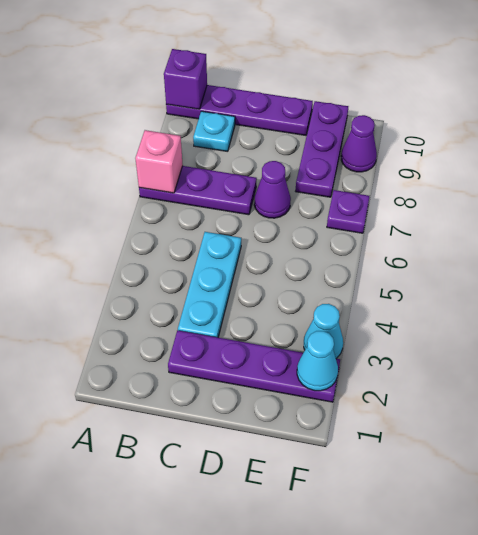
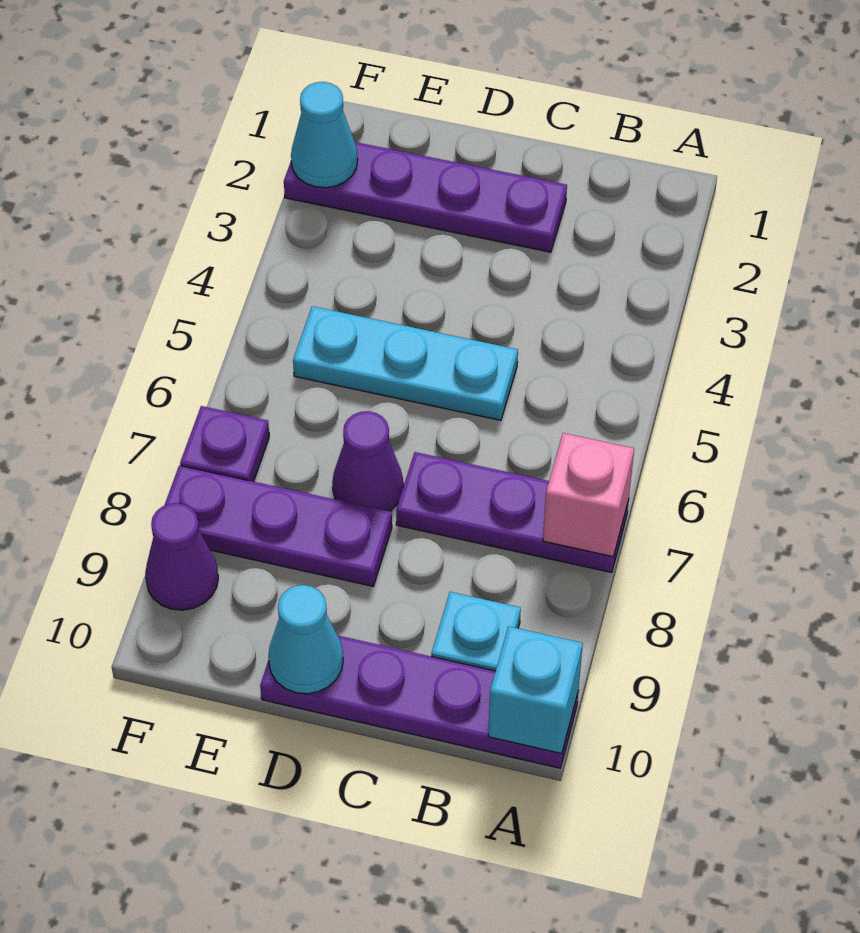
purple 1x1 brick [164,49,207,109] -> cyan 1x1 brick [488,626,583,754]
cyan 1x3 plate [178,232,241,337] -> cyan 1x3 plate turned to [293,306,518,420]
purple 1x3 plate [296,101,348,197] -> purple 1x3 plate turned to [164,465,392,586]
cyan 1x1 cone [304,304,343,359] -> cyan 1x1 cone moved to [268,585,343,694]

